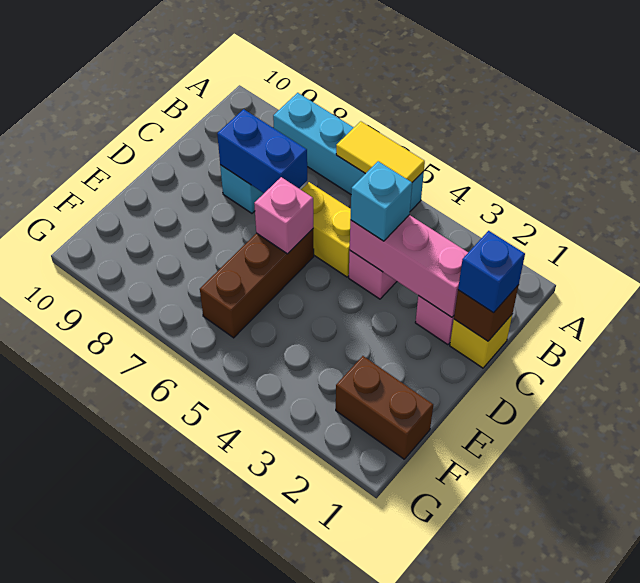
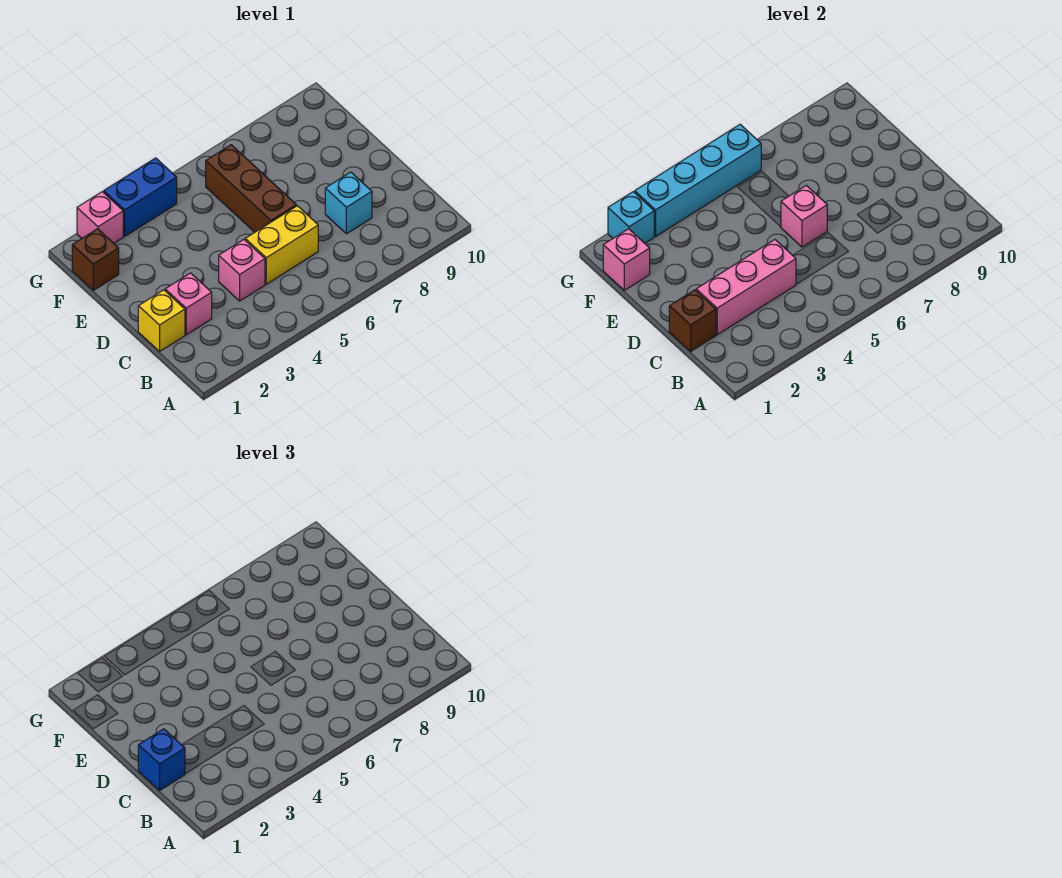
cyan 1x4 brick [273,93,424,211] -> cyan 1x4 brick moved to [635,124,761,236]
yellow 1x2 tile [336,121,425,182] -> none
cyan 1x1 brick [350,161,412,241] -> cyan 1x1 brick moved to [608,192,654,243]
blue 1x2 brick [217,109,307,193] -> blue 1x2 brick moved to [104,158,177,236]
brown 1x2 brick [336,356,433,459] -> brown 1x1 brick [72,229,119,290]
none -> pink 1x1 brick [603,229,650,290]
none -> pink 1x1 brick [77,192,123,243]

